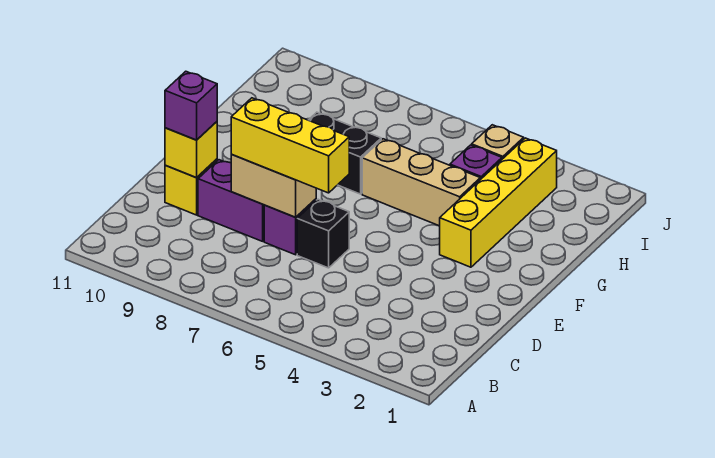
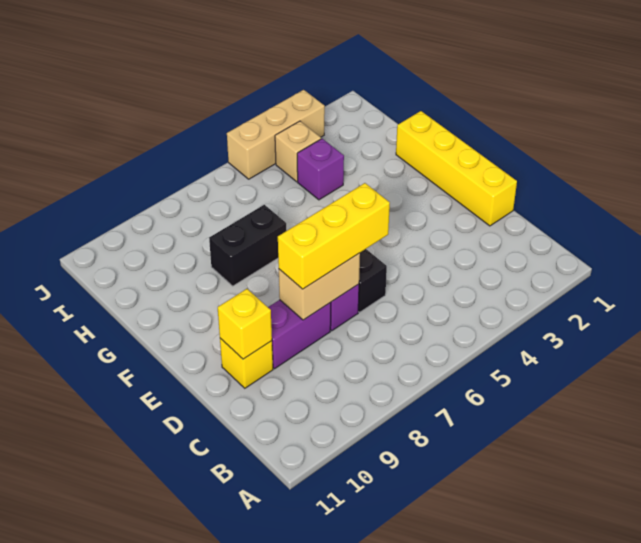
purple 1x1 brick [165,71,217,140] -> none
yellow 1x4 brick [440,138,557,267] -> yellow 1x4 brick moved to [396,111,517,226]
tan 1x3 brick [362,139,480,226] -> tan 1x3 brick moved to [227,90,325,179]

